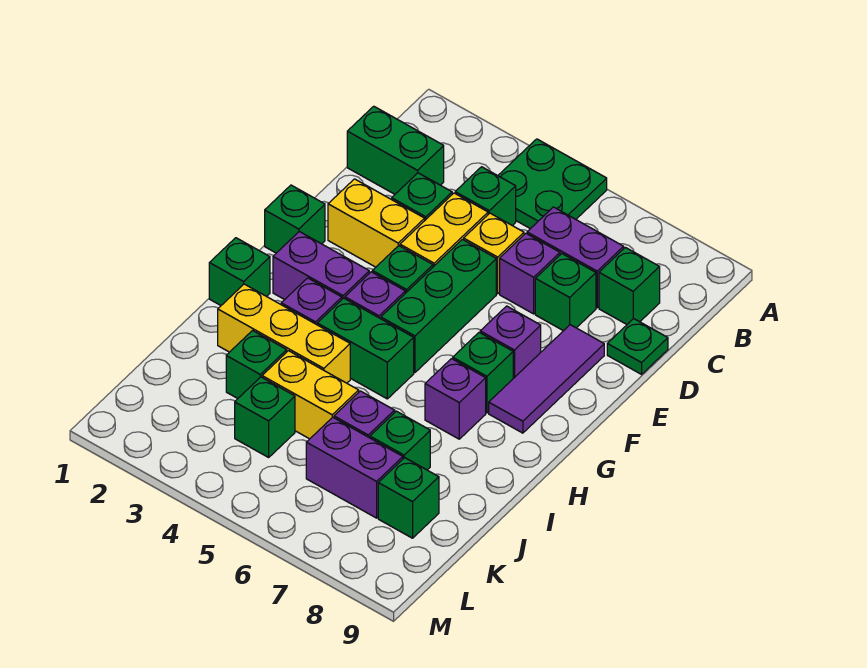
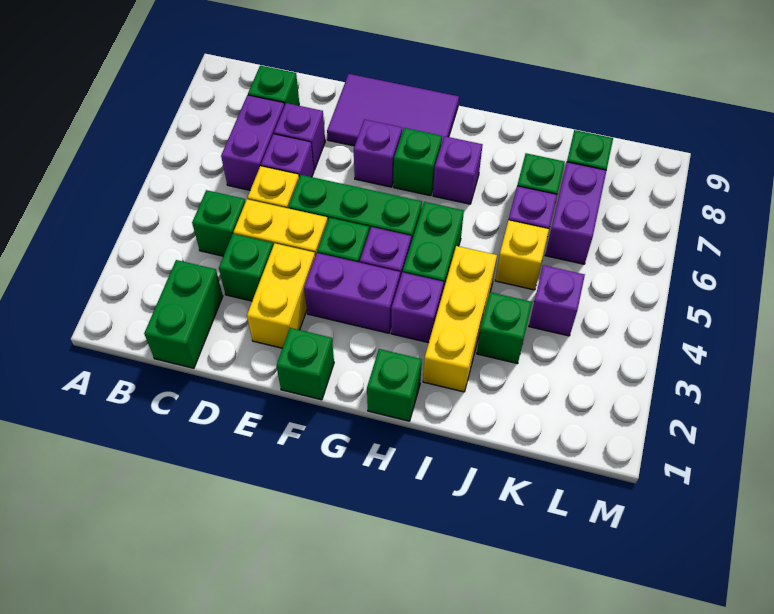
green 2x2 plate [498,139,607,229] -> none
green 1x1 brick [535,254,596,331] -> purple 1x1 brick [274,103,325,170]
green 1x1 plate [607,319,668,374] -> none
purple 1x3 tile [489,325,604,433] -> purple 2x3 tile [327,74,459,146]
purple 1x2 brick [273,232,369,300] -> purple 1x2 brick turned to [304,253,400,333]
yellow 1x2 brick [262,351,359,439] -> yellow 1x1 brick [495,220,549,290]
green 1x1 brick [235,377,295,457] -> purple 1x1 brick [529,265,585,336]

